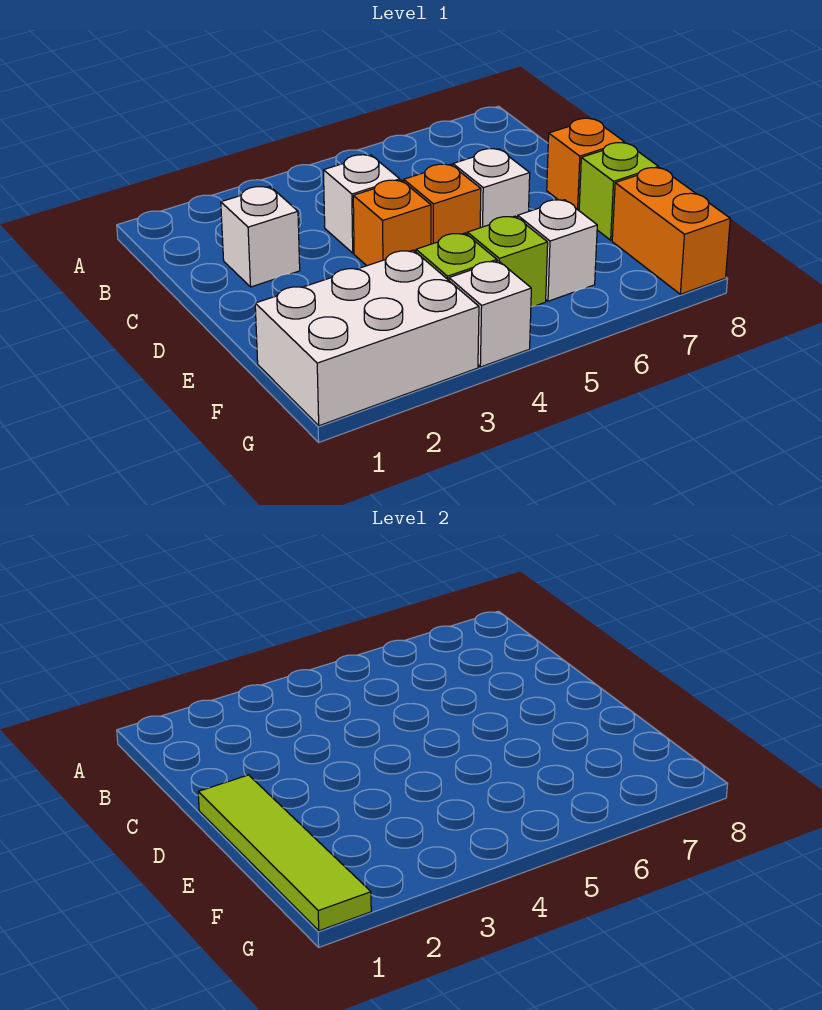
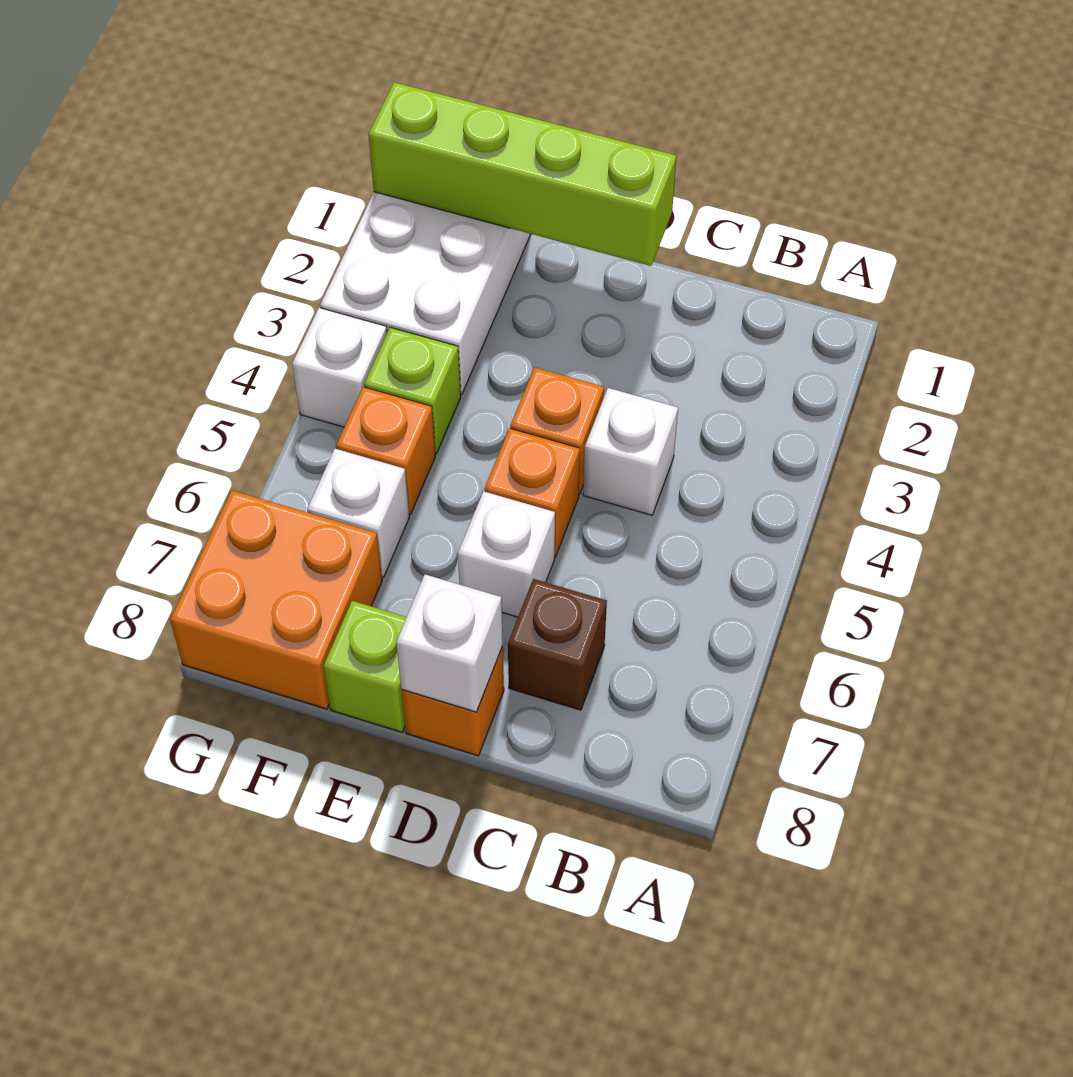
white 1x1 brick [221,187,300,287] -> white 1x1 brick moved to [396,574,503,712]
none -> brown 1x1 brick [508,579,607,710]
lime 1x4 tile [198,775,371,931] -> lime 1x4 brick [368,82,677,266]
lime 1x1 brick [467,216,548,307] -> orange 1x1 brick [336,387,435,514]
orange 1x2 brick [612,168,730,294] -> orange 2x2 brick [170,491,382,709]

